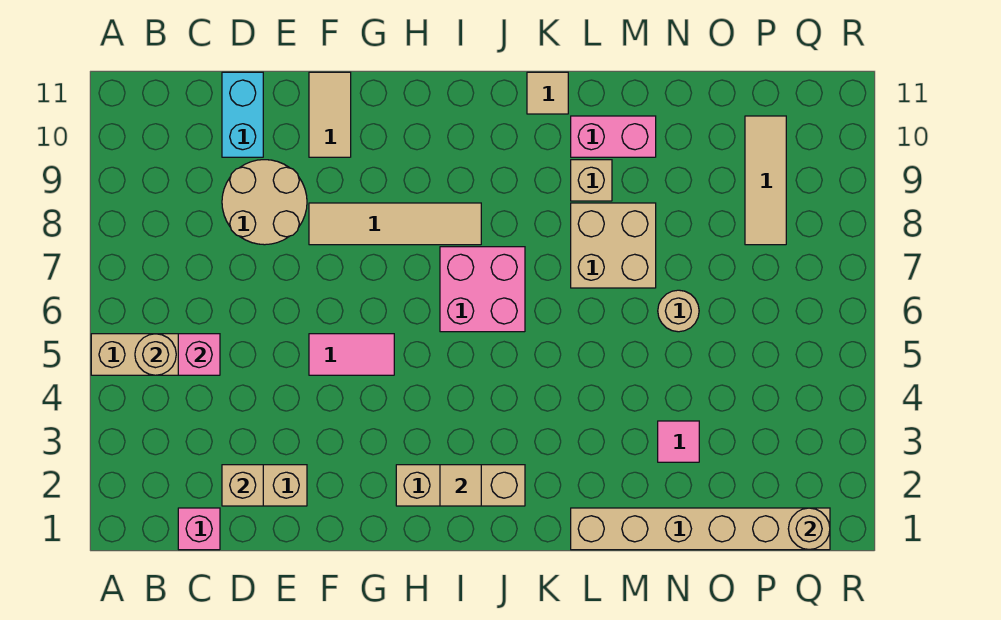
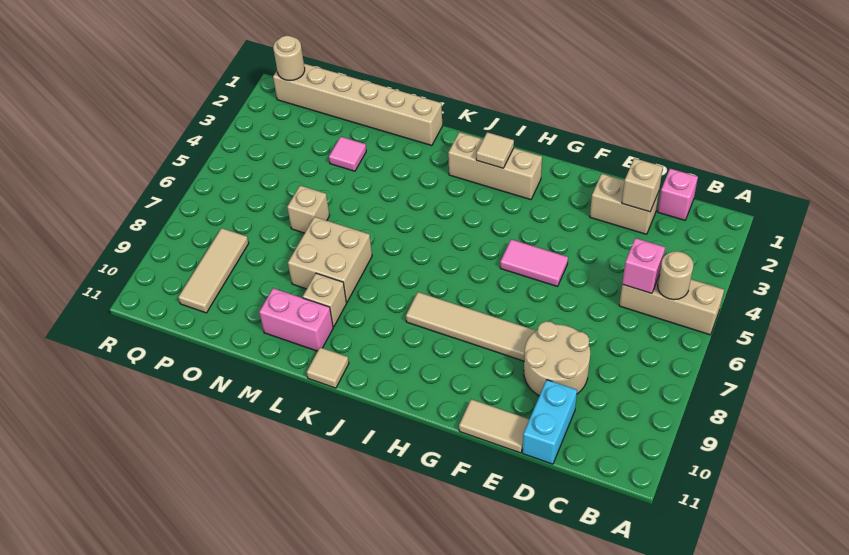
tan 1x2 tile [309,72,351,157] -> tan 1x2 tile turned to [459,399,529,453]
pink 2x2 brick [440,247,525,332] -> none
tan 1x1 round brick [658,290,699,332] -> tan 1x1 brick [287,186,330,233]

